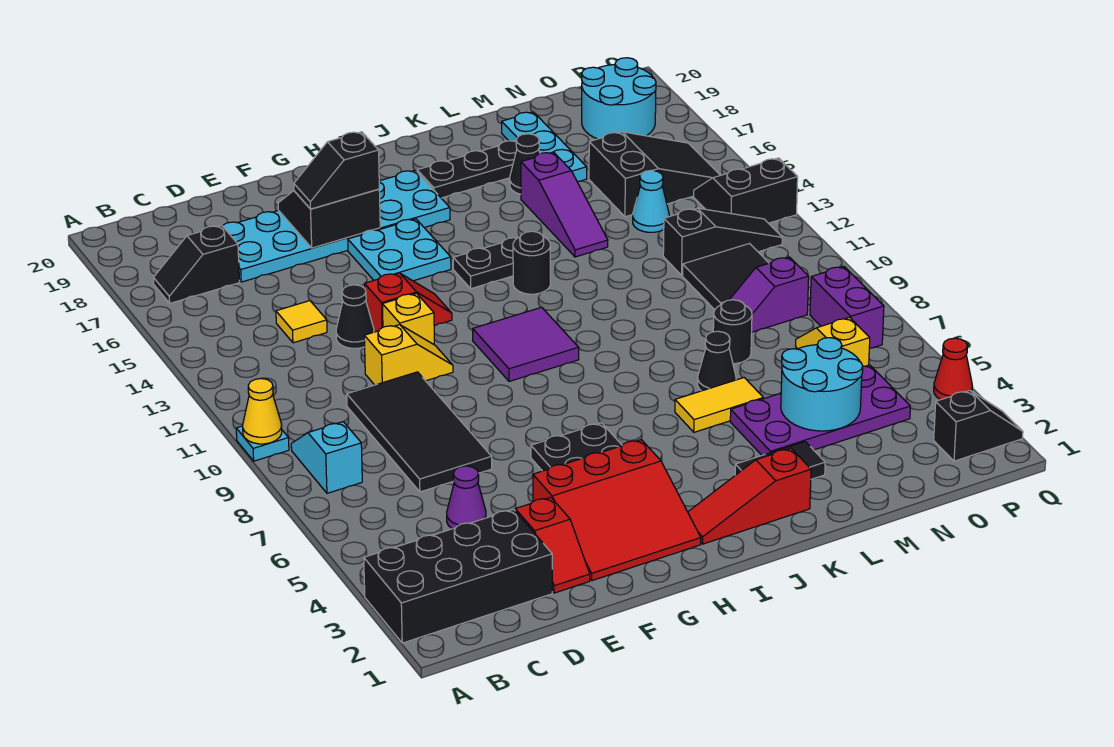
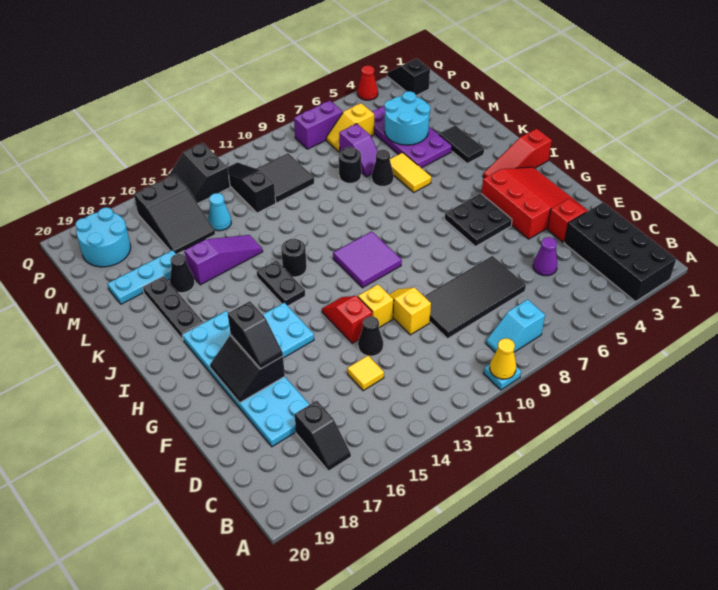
red 1x3 slope [688,448,811,544] -> red 1x3 slope turned to [483,129,552,178]
purple 1x2 slope [730,257,809,332] -> purple 1x2 slope moved to [339,124,378,177]
black 2x3 slope [589,132,720,217] -> black 2x3 slope turned to [134,174,215,254]

